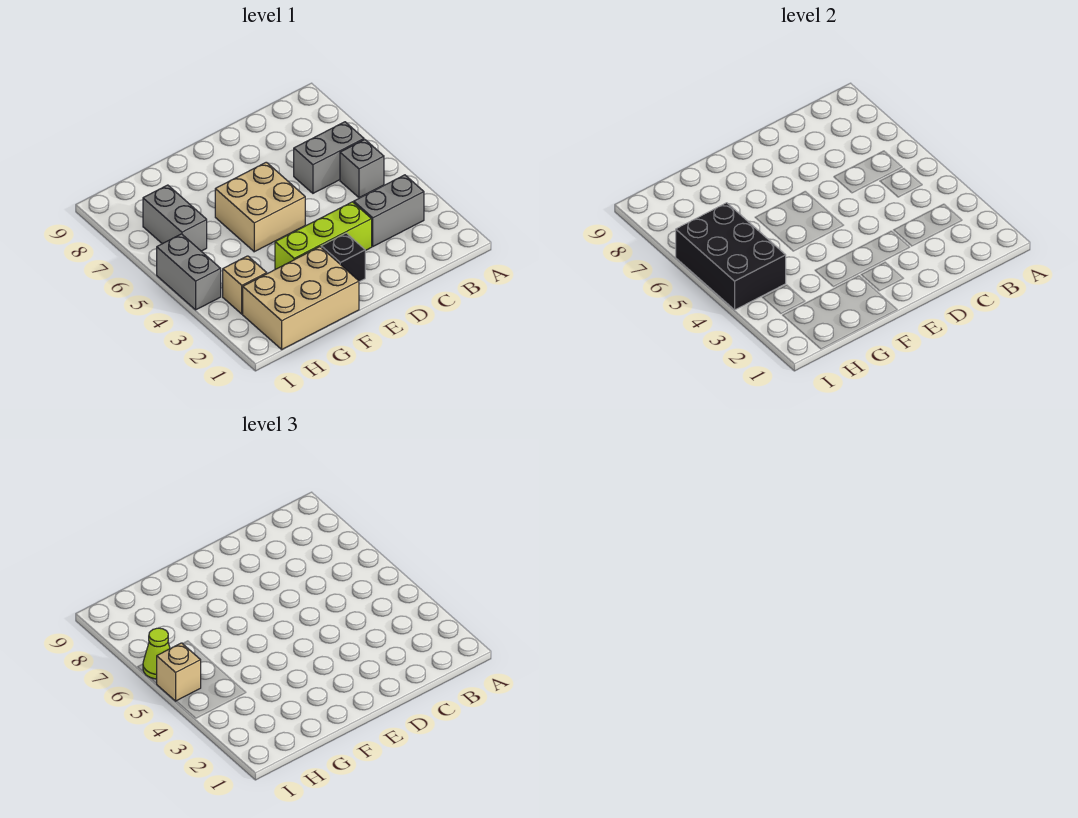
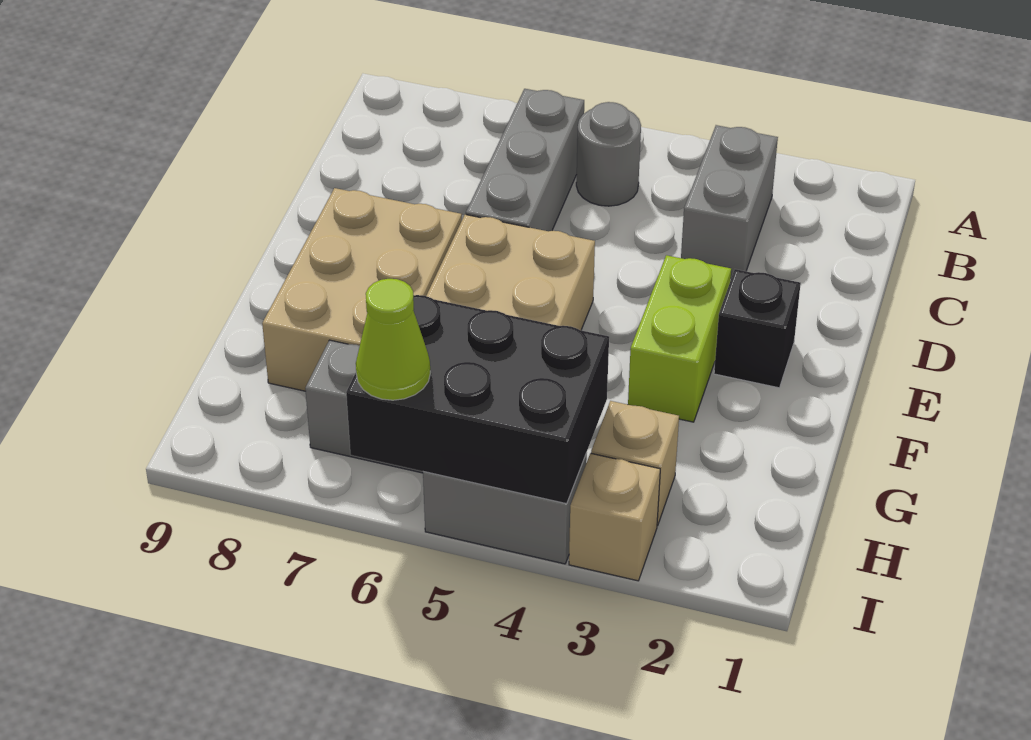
grey 1x1 brick [340,140,384,198] -> grey 1x1 round brick [576,102,641,206]
grey 1x2 brick [294,122,364,193] -> grey 1x3 brick [466,89,584,231]
lime 1x3 brick [275,202,372,269] -> lime 1x2 brick [628,255,731,422]
tan 2x3 brick [243,247,359,349] -> tan 2x3 brick moved to [262,188,462,391]
tan 1x1 brick [157,643,201,701] -> tan 1x1 brick moved to [569,453,660,581]

